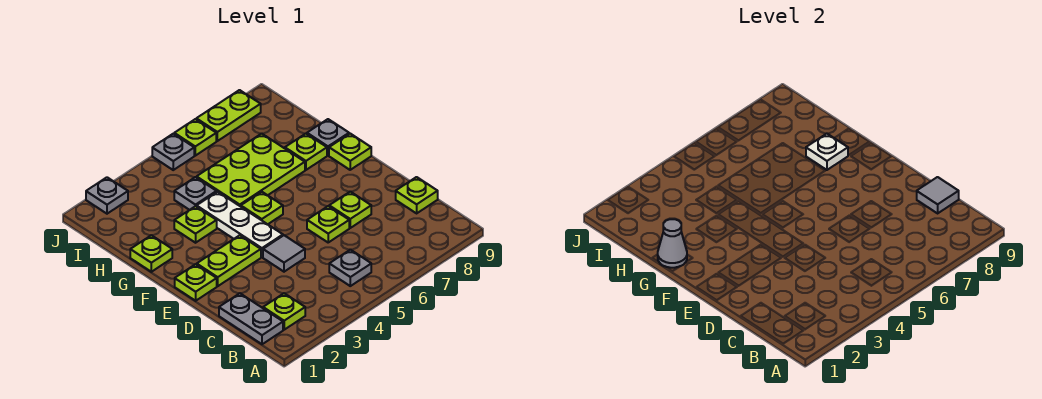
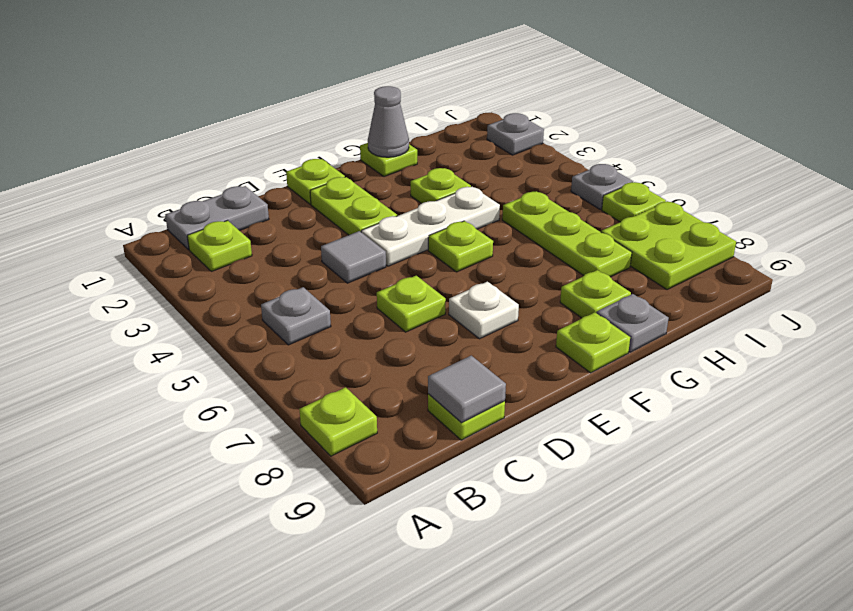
lime 1x1 plate [329,192,371,228] -> lime 1x1 plate moved to [299,387,377,456]
lime 2x3 plate [197,134,305,206] -> lime 1x3 plate [502,191,632,277]
white 1x1 plate [806,134,848,170] -> white 1x1 plate moved to [449,282,519,339]
grey 1x1 plate [174,177,217,210] -> none
lime 1x2 plate [196,90,261,141] -> lime 2x2 plate [601,201,736,290]

